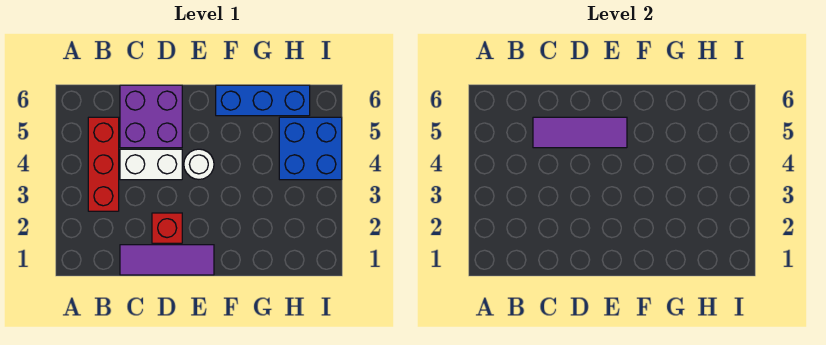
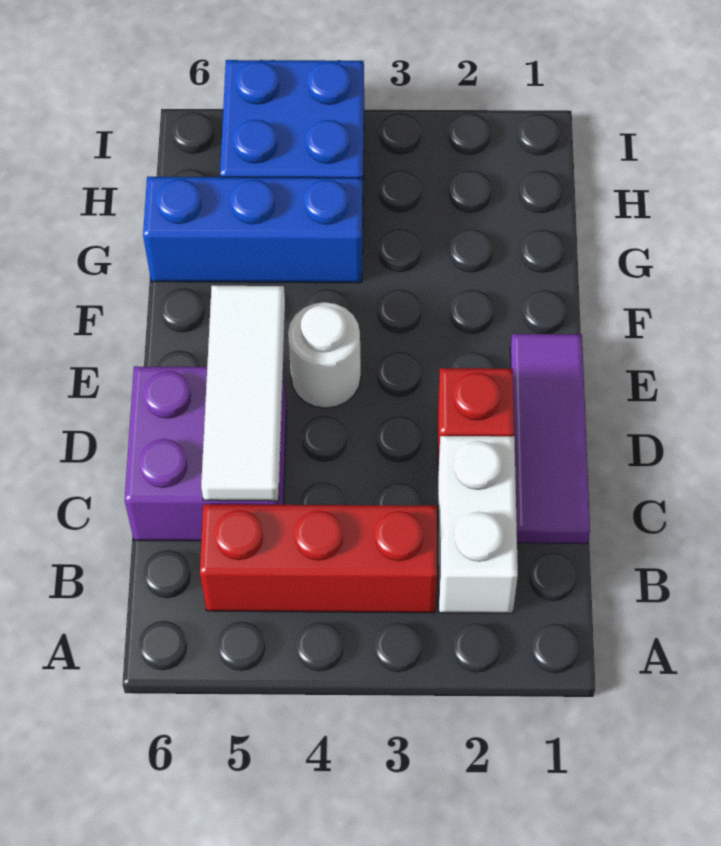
white 1x2 brick [120,149,182,180] -> white 1x2 brick moved to [438,436,518,613]
purple 1x3 tile [533,117,627,148] -> white 1x3 tile [201,286,285,501]
blue 1x3 brick [216,85,310,116] -> blue 1x3 brick turned to [143,177,363,283]

